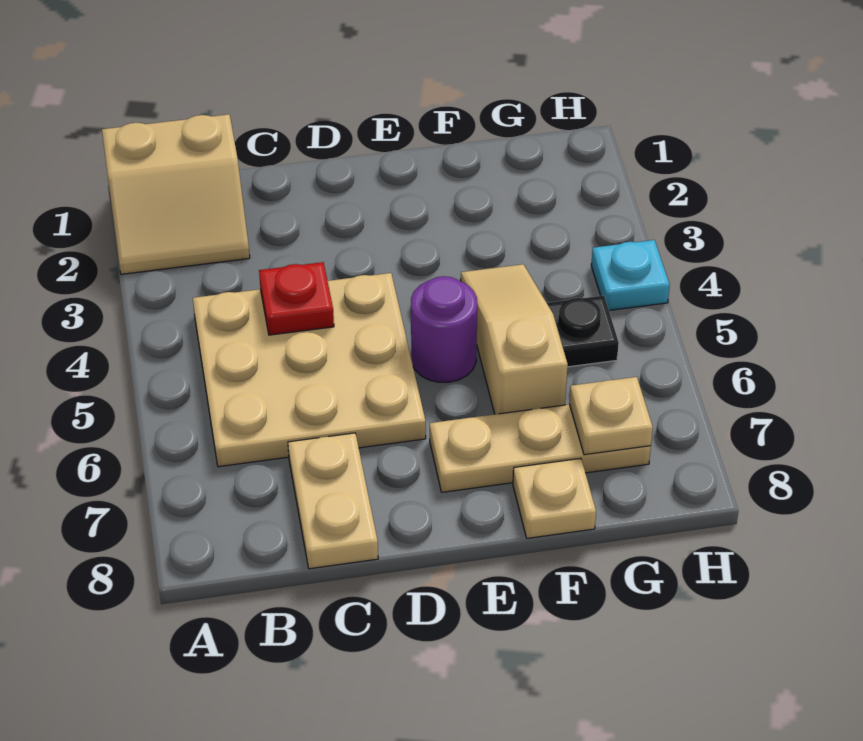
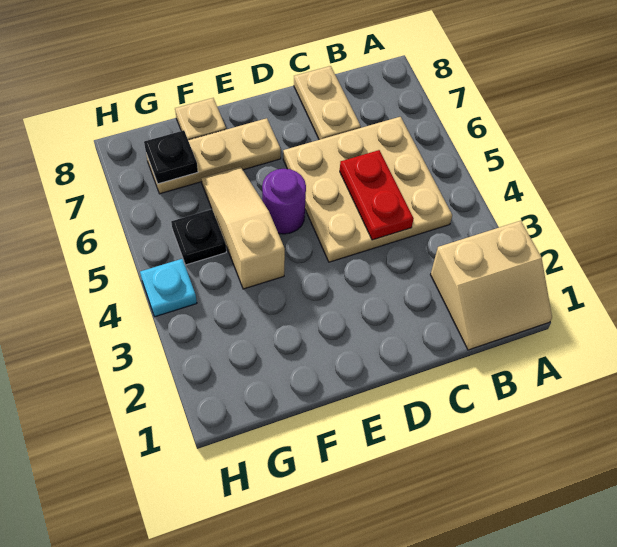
tan 2x2 slope [102,114,250,274] -> tan 2x2 slope turned to [430,221,552,350]
red 1x1 plate [259,262,334,335] -> red 1x2 plate [340,150,414,240]
tan 1x3 slope [461,264,568,414] -> tan 1x3 slope turned to [201,167,285,289]
tan 1x1 plate [569,377,653,455] -> black 1x1 plate [144,130,198,184]

